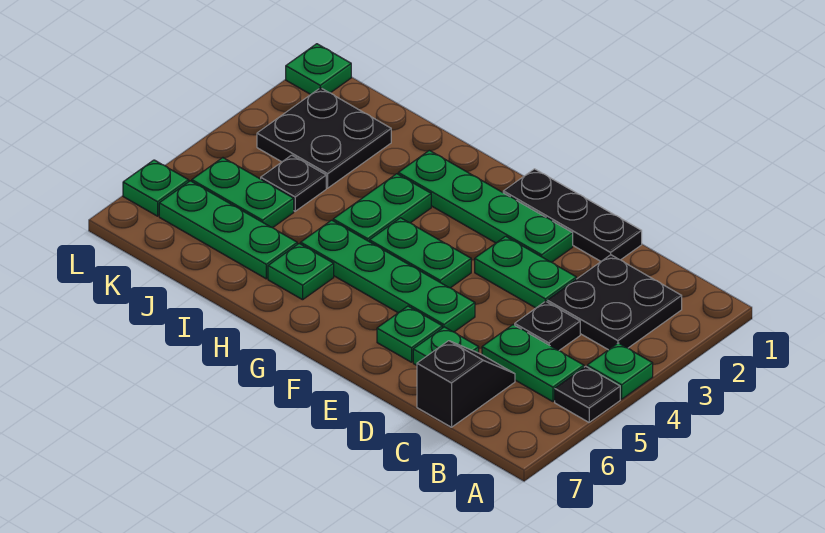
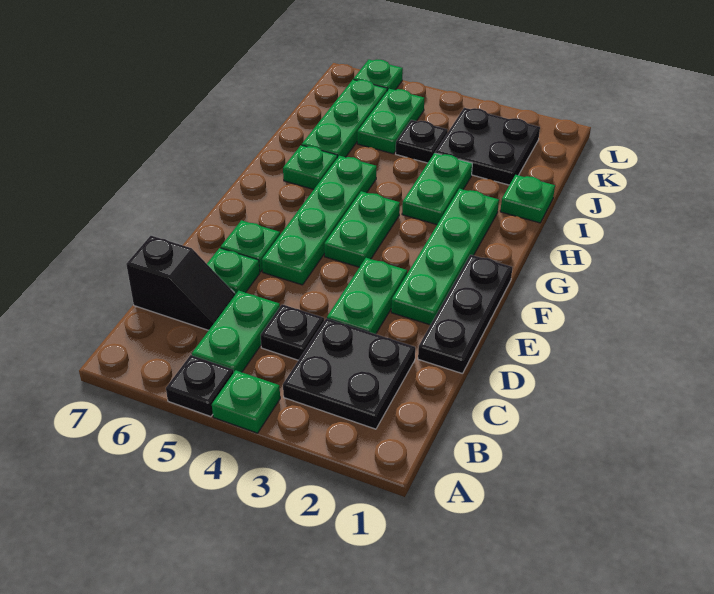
green 1x2 plate [333,174,431,242] -> green 1x2 plate turned to [402,153,472,225]
green 1x1 plate [286,44,351,95] -> green 1x1 plate moved to [500,175,555,223]

